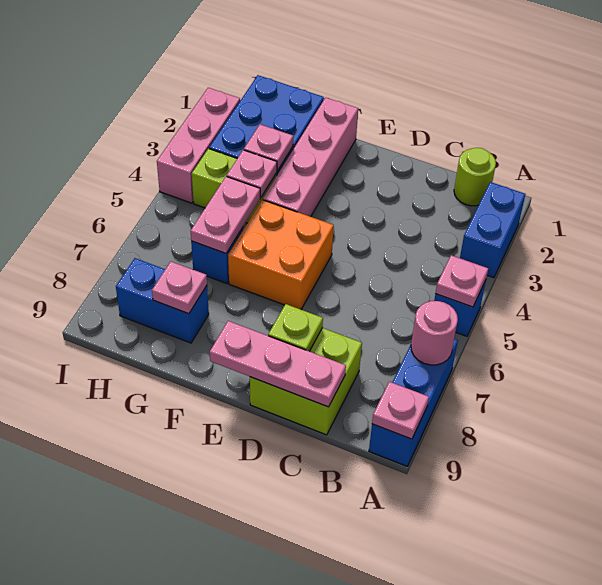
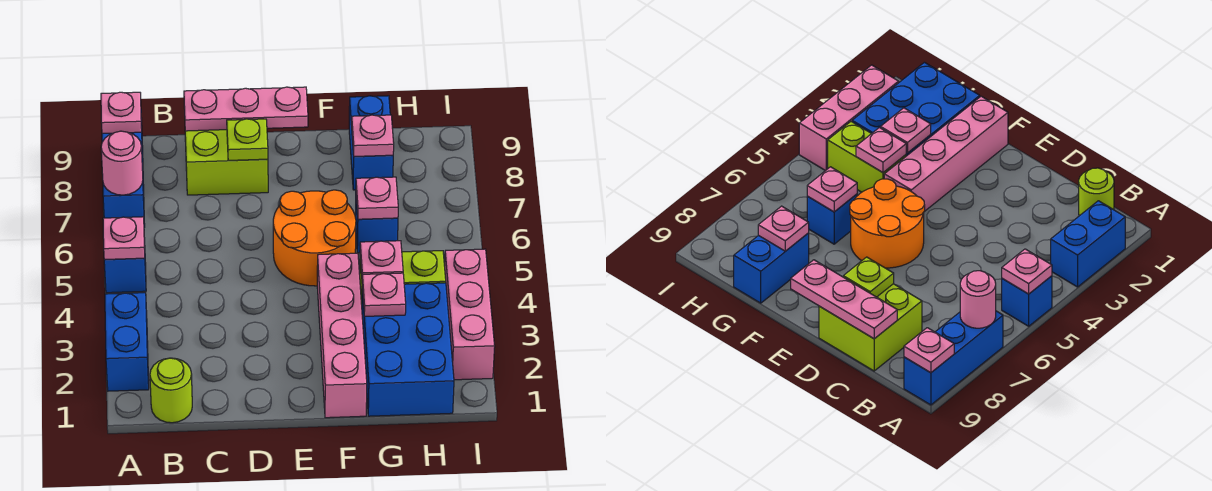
orange 2x2 brick [228,200,334,309] -> orange 2x2 round brick [273,190,356,286]
pink 1x2 plate [191,176,260,253] -> pink 1x1 plate [356,177,398,219]
blue 1x2 brick [116,258,209,343] -> blue 1x2 brick turned to [349,96,393,190]

